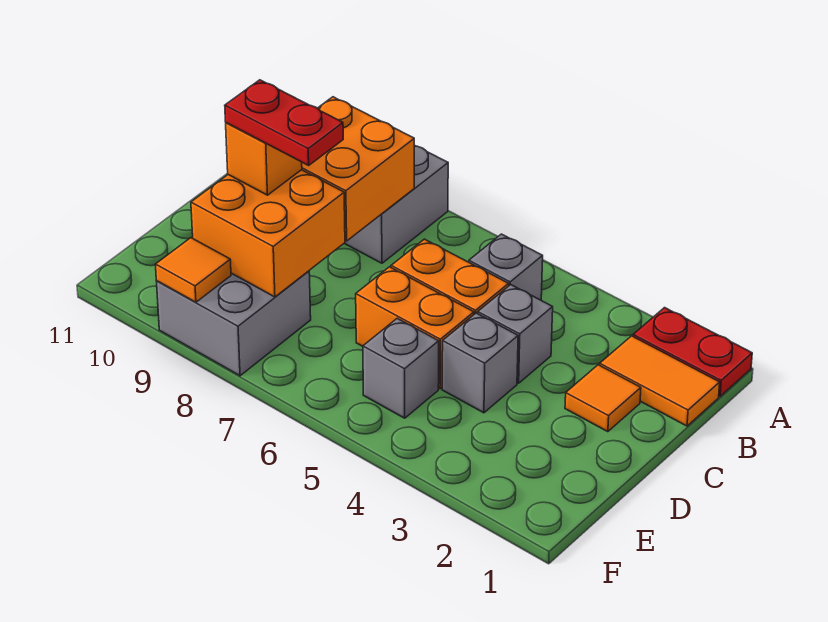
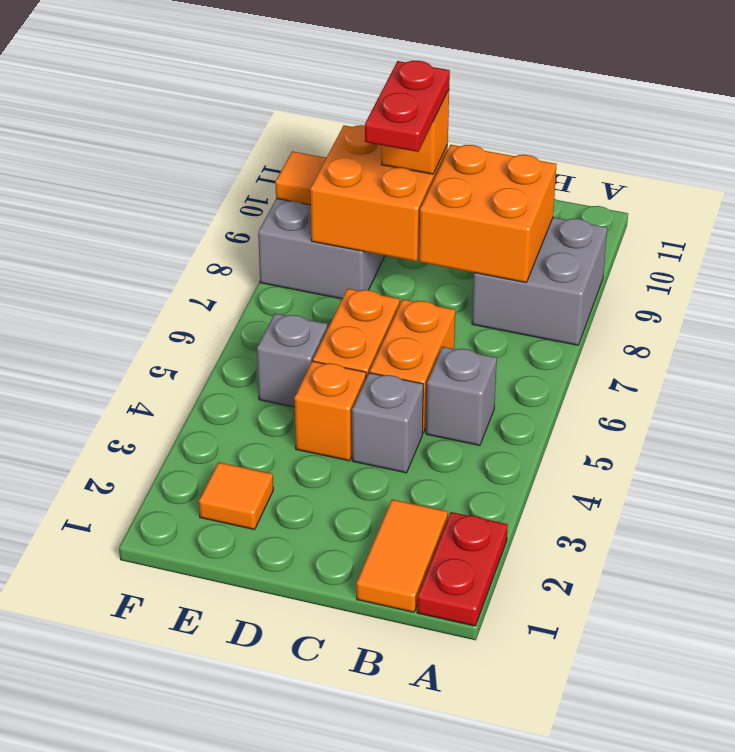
orange 1x1 tile [565,365,641,432] -> orange 1x1 tile moved to [199,462,273,530]
grey 1x1 brick [442,313,518,413] -> orange 1x1 brick [294,361,366,461]

